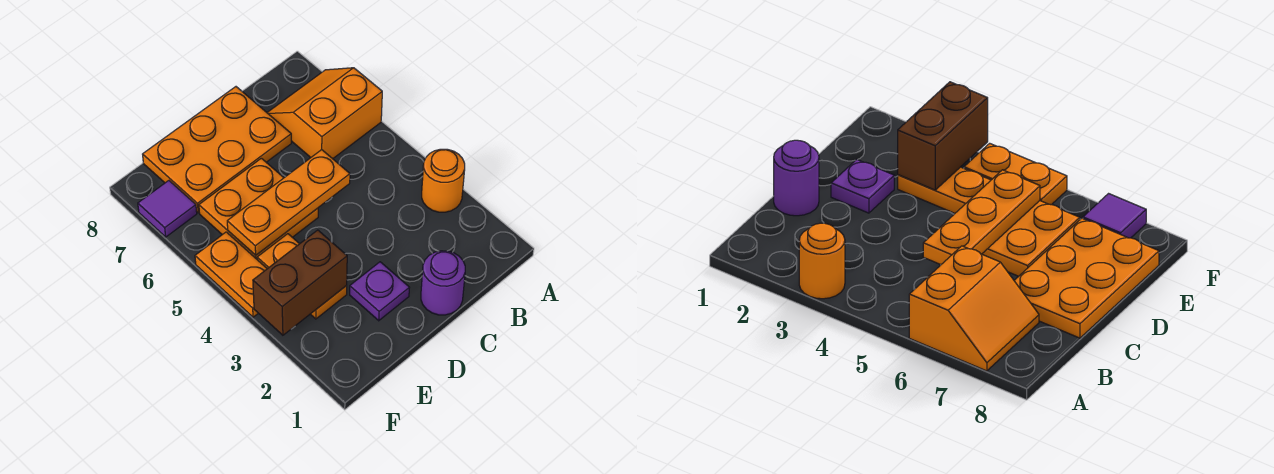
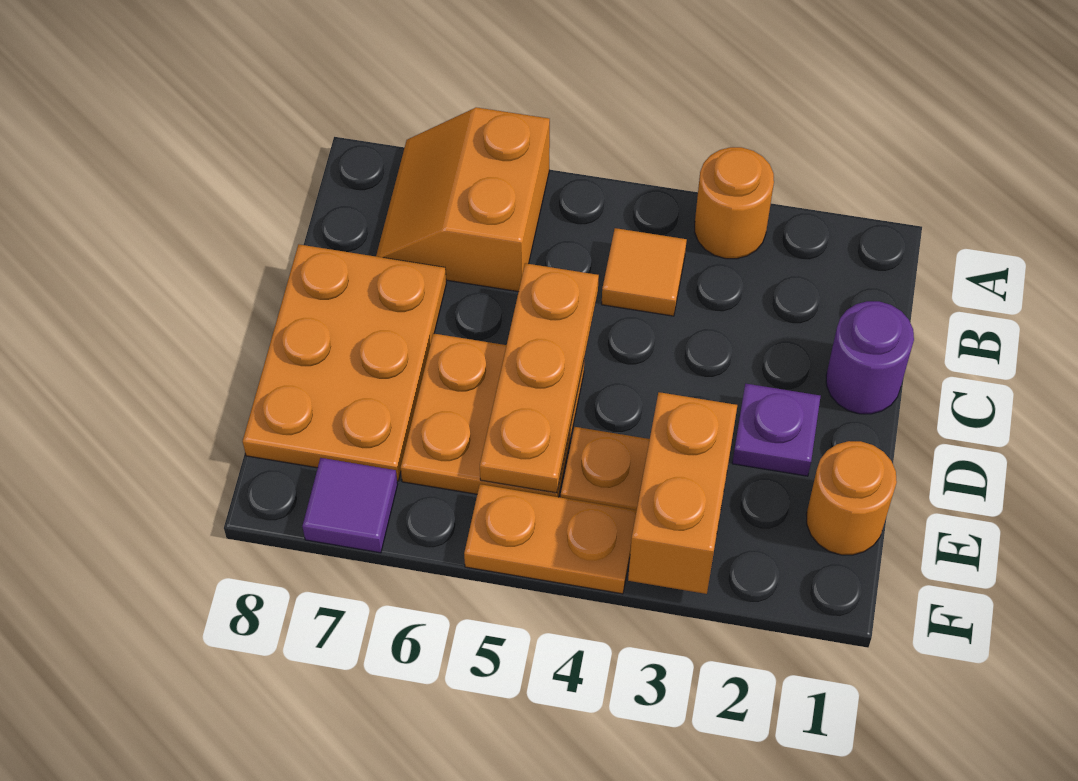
none -> orange 1x1 tile [602,228,687,316]
none -> orange 1x1 round brick [806,441,897,555]
brown 1x2 brick [253,230,347,335] -> orange 1x2 brick [628,392,737,594]

